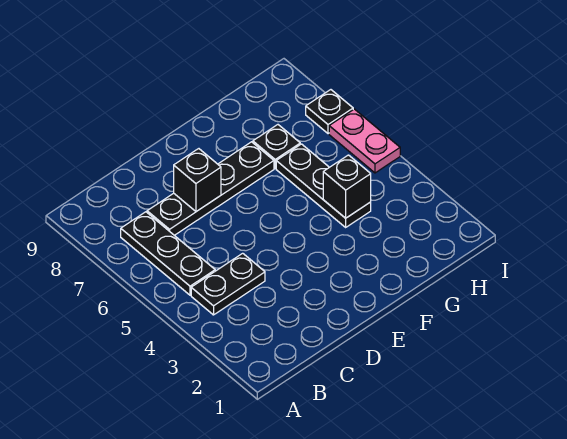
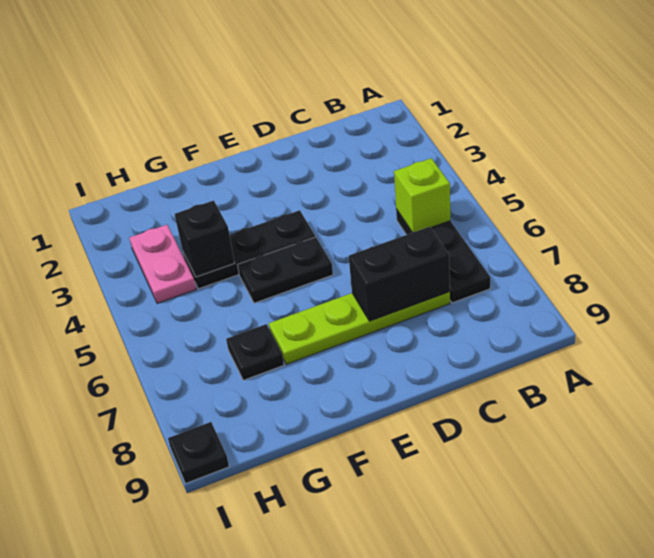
black 1x2 plate [191,253,265,315] -> black 1x2 plate moved to [238,237,333,303]
none -> lime 1x1 brick [394,158,450,232]
black 1x4 plate [147,142,274,235] -> lime 1x4 plate [269,292,450,364]
black 1x1 brick [174,149,221,211] -> black 1x2 brick [349,227,450,321]
black 1x3 plate [276,144,371,227] -> black 1x3 plate turned to [183,210,315,289]
pink 1x2 plate [329,109,400,173] -> pink 1x2 plate moved to [129,225,196,303]
black 1x1 plate [306,90,353,134] -> black 1x1 plate moved to [168,422,229,484]

